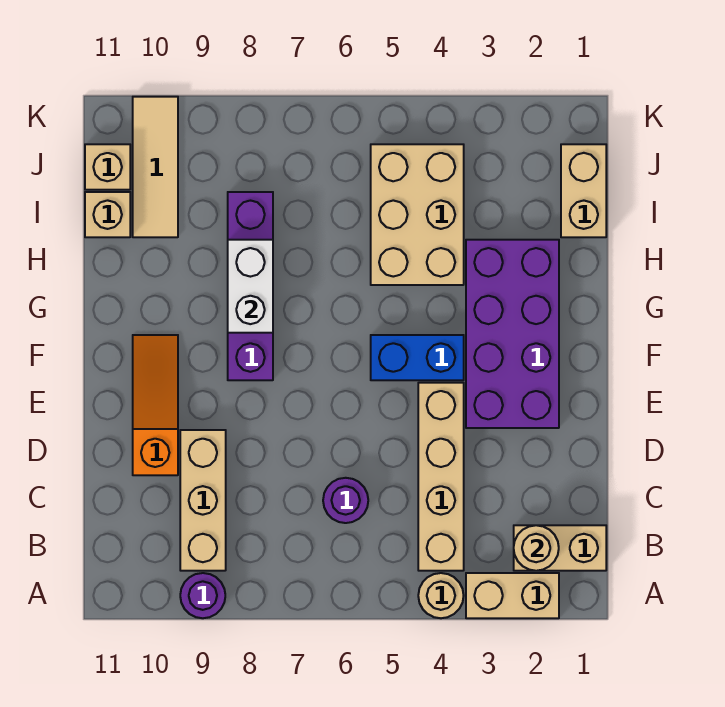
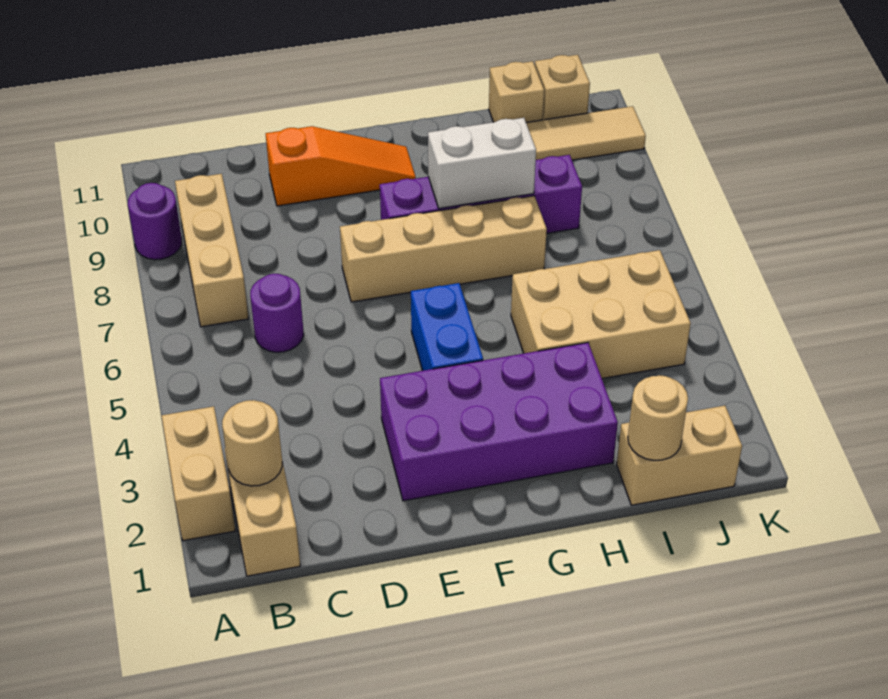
tan 1x1 round brick [418,573,464,618] -> tan 1x1 round brick moved to [628,375,688,460]
tan 1x4 brick [418,383,464,571] -> tan 1x4 brick moved to [340,196,547,302]
tan 1x3 brick [180,430,226,571] -> tan 1x3 brick turned to [175,174,249,327]

